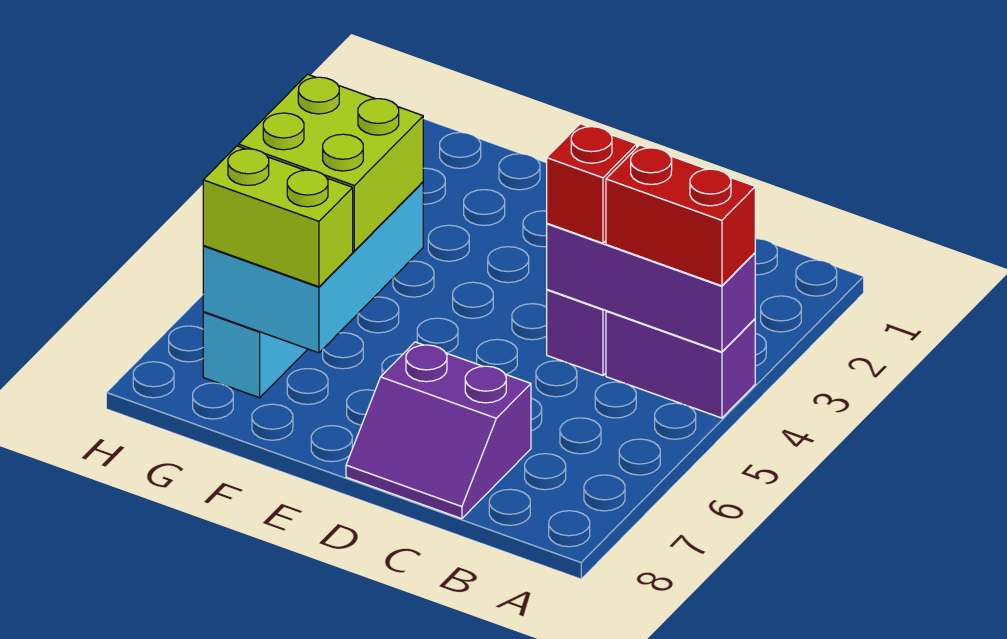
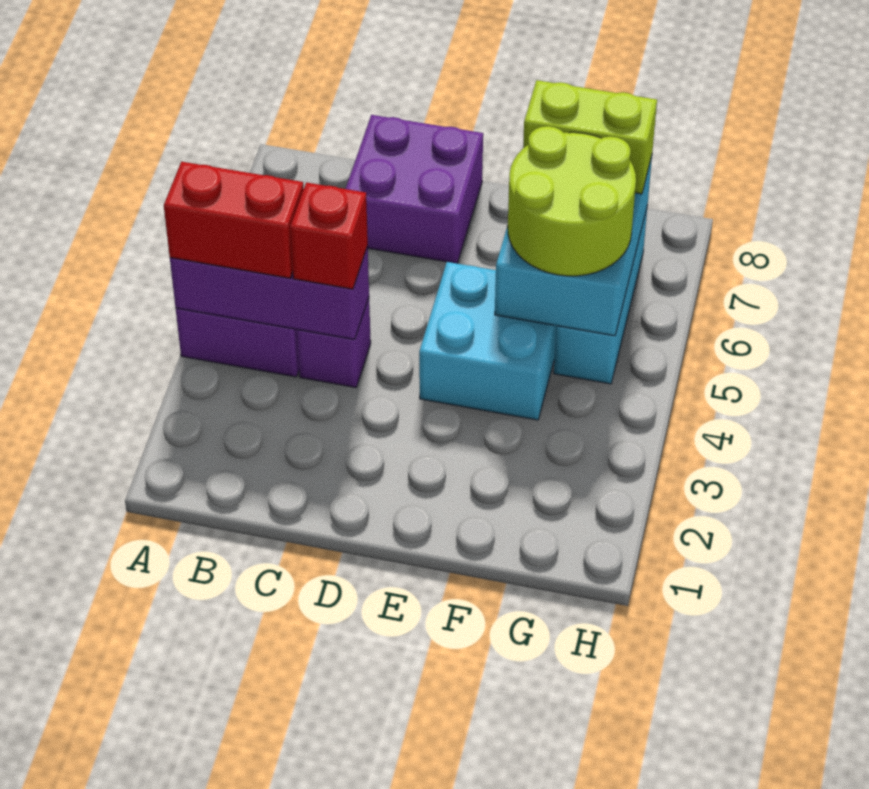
purple 2x2 slope [346,342,531,519] -> purple 2x2 brick [345,115,483,264]
none -> cyan 2x2 brick [419,262,556,420]
lime 2x2 brick [239,74,423,251] -> lime 2x2 round brick [508,126,636,276]

